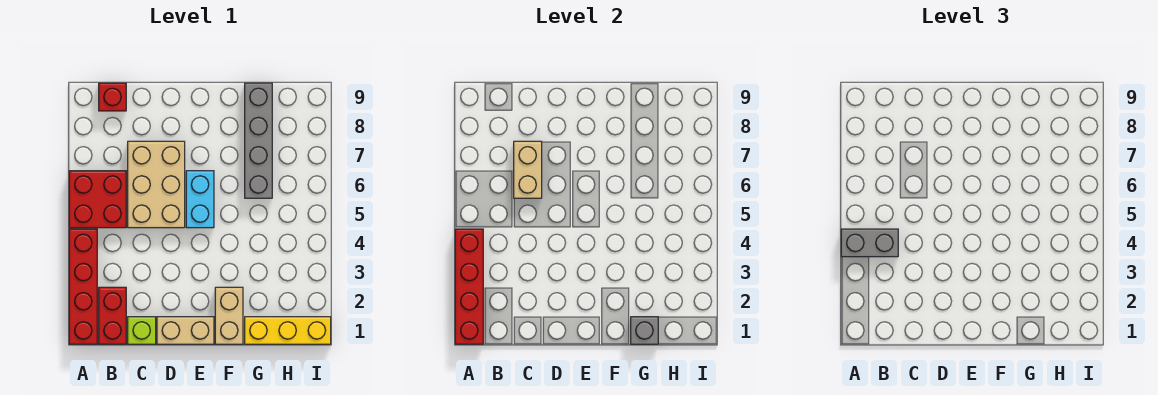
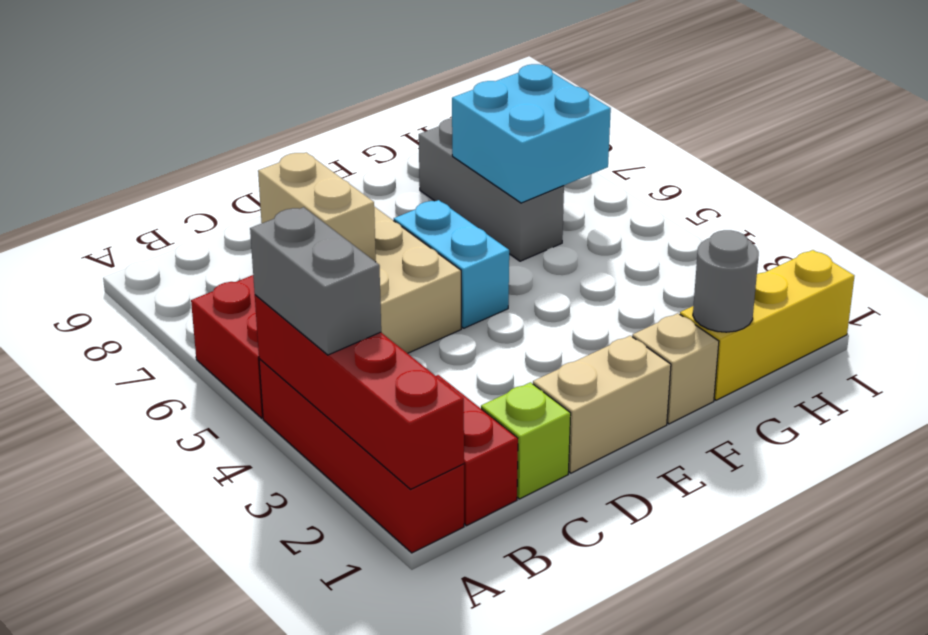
grey 1x2 brick [841,229,898,257] -> grey 1x2 brick turned to [250,207,381,355]
red 1x1 brick [99,83,126,111] -> none
tan 1x2 brick [215,287,243,344] -> tan 1x1 brick [632,313,719,424]
grey 1x1 brick [631,317,658,344] -> grey 1x1 round brick [693,230,759,332]
grey 1x4 brick [245,83,272,198] -> grey 1x3 brick [419,118,564,261]
none -> cyan 2x2 brick [452,64,611,203]

